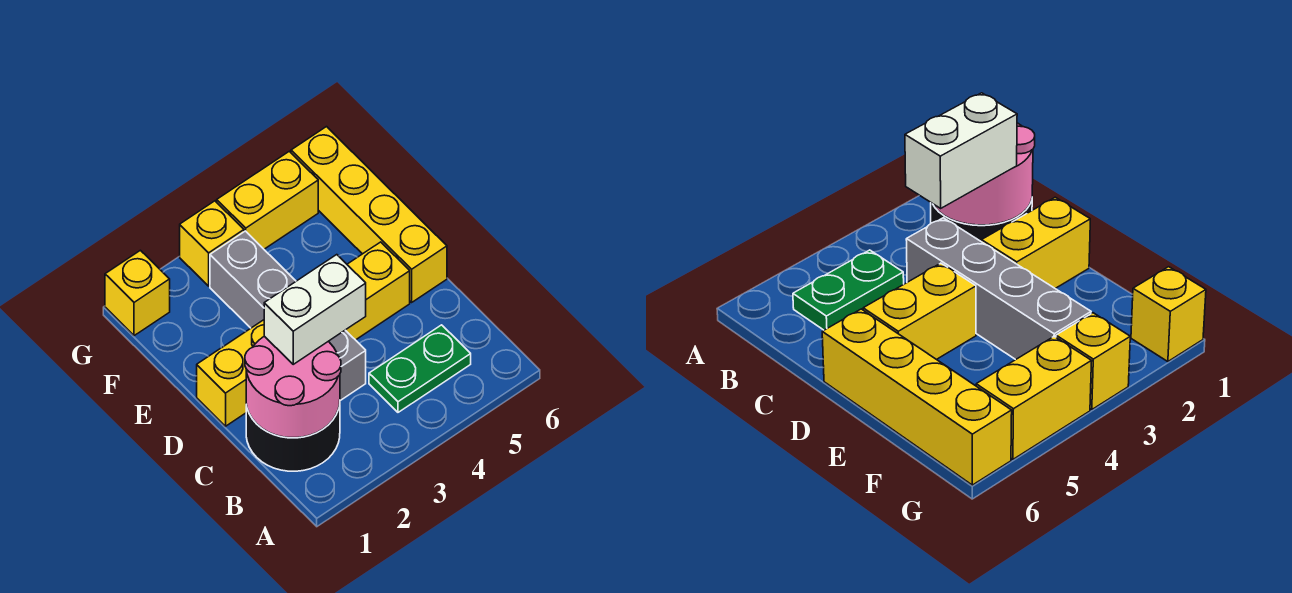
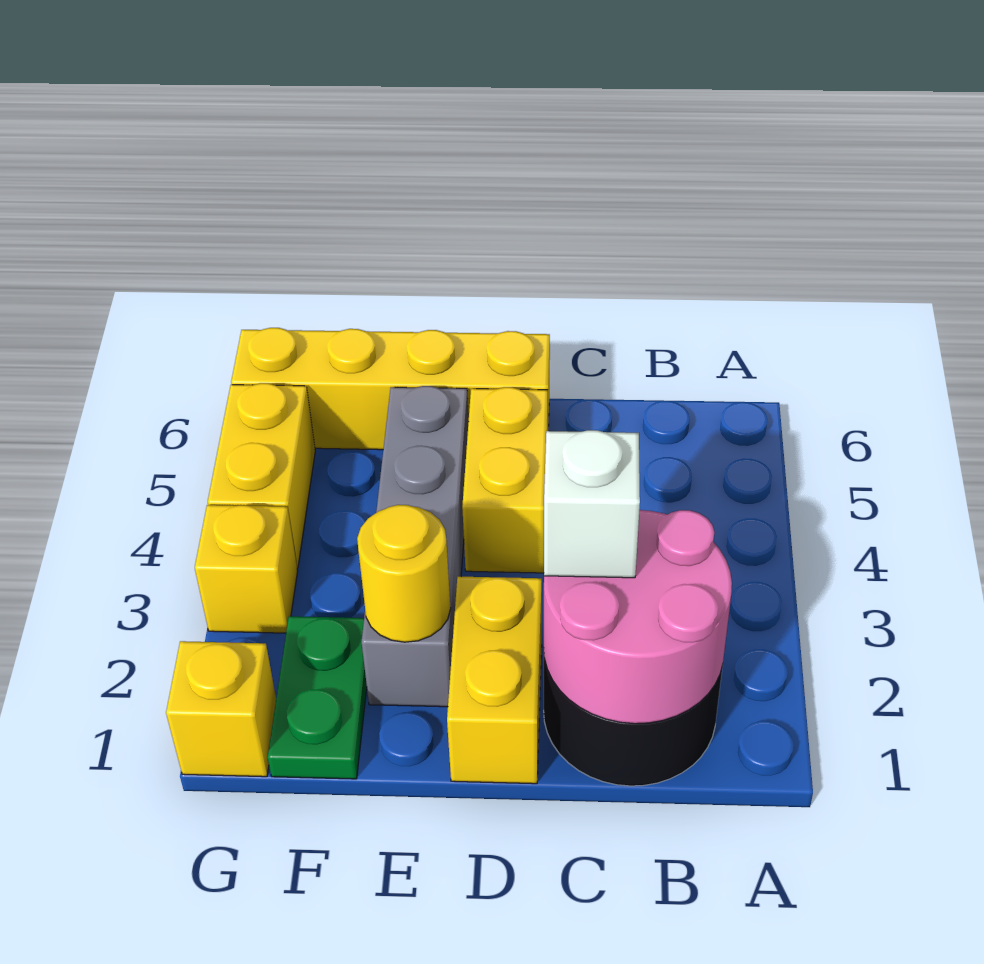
green 1x2 plate [369,325,471,412] -> green 1x2 plate moved to [268,616,367,779]
white 1x2 brick [264,255,366,364] -> white 1x1 brick [544,430,640,578]
grey 1x4 brick [210,231,366,401] -> grey 1x4 brick turned to [362,386,469,707]
none -> yellow 1x1 round brick [357,505,451,642]

